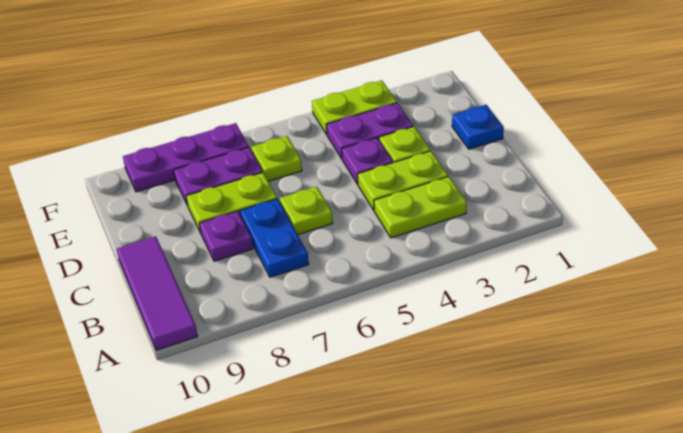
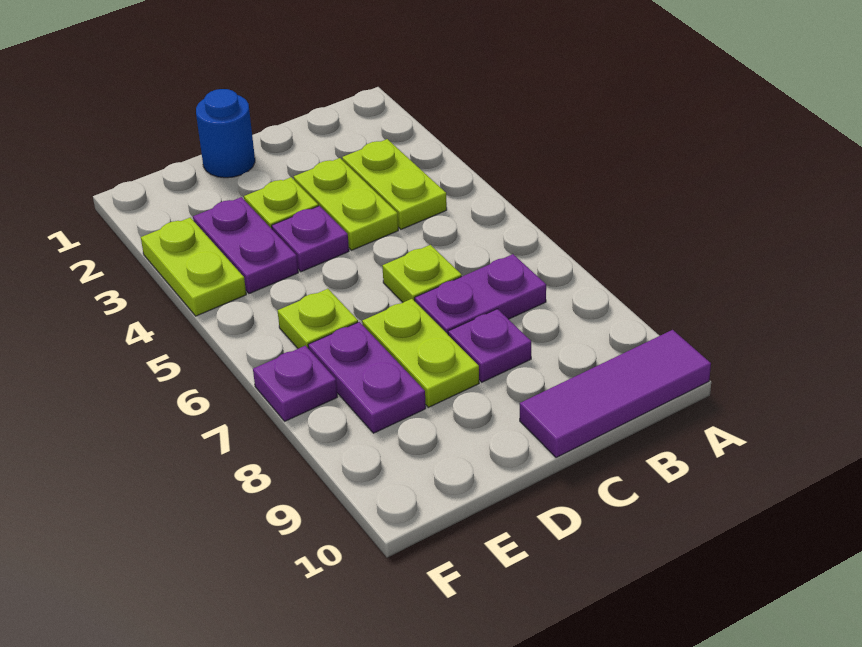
blue 1x2 plate [240,199,309,277] -> purple 1x2 plate [415,254,546,334]
blue 1x1 plate [452,105,504,149] -> blue 1x1 round brick [196,89,255,178]
purple 1x3 plate [123,123,249,192] -> purple 1x1 plate [253,346,337,421]

